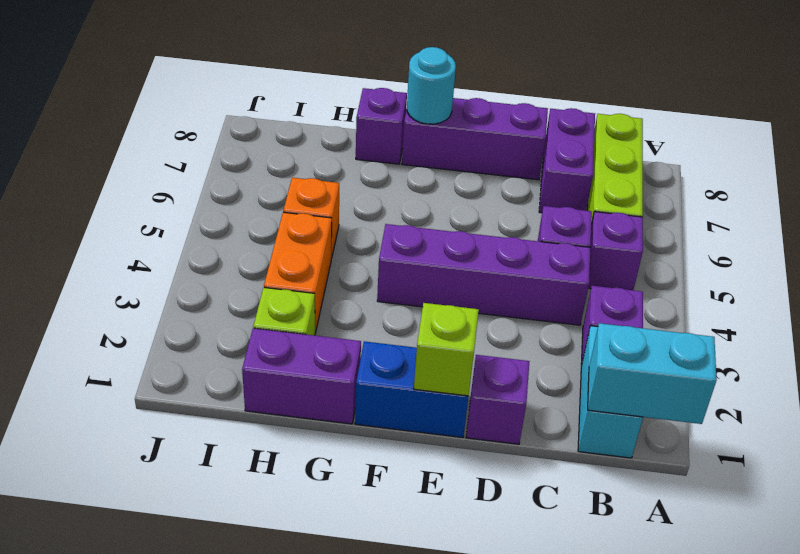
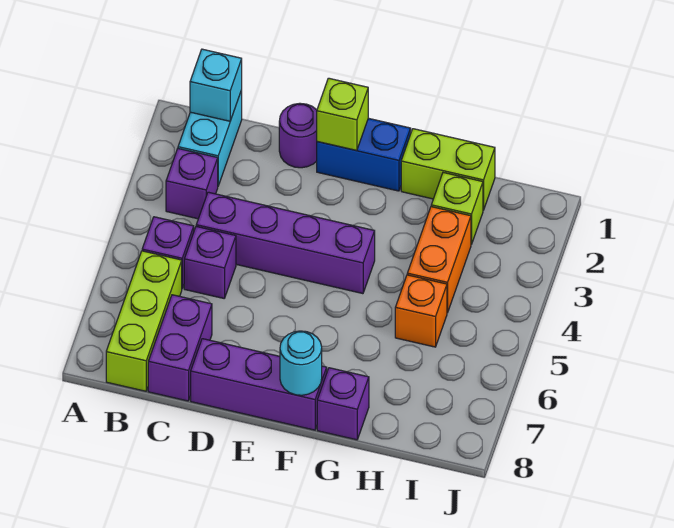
cyan 1x2 brick [588,323,717,424] -> cyan 1x1 brick [190,49,242,121]
purple 1x1 brick [466,355,530,444] -> purple 1x1 round brick [279,103,317,168]
purple 1x2 brick [242,328,361,424] -> lime 1x2 brick [401,129,495,210]

